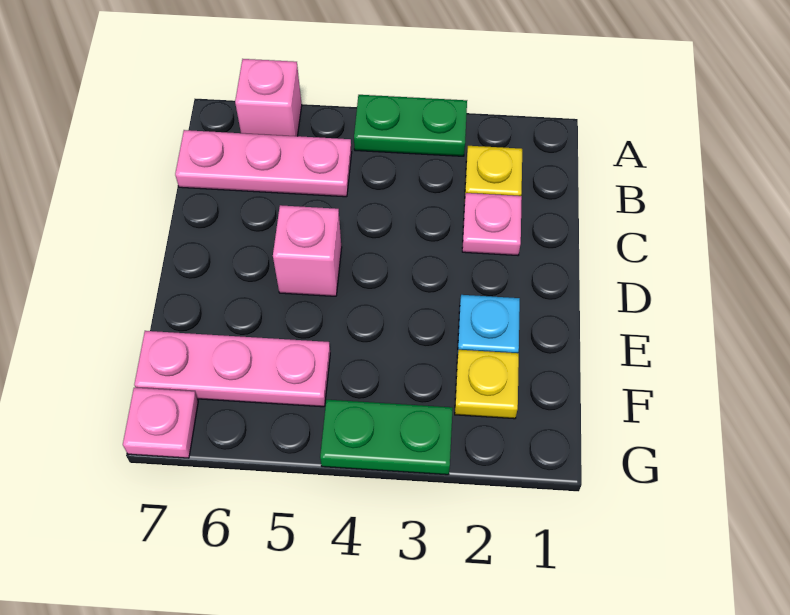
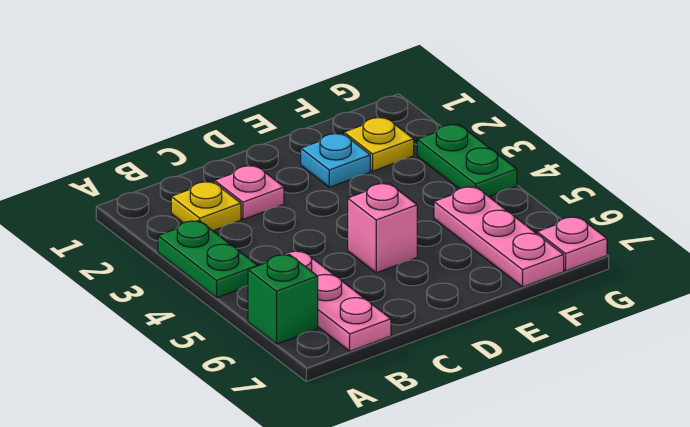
pink 1x1 brick [235,59,302,136] -> green 1x1 brick [248,254,318,344]

